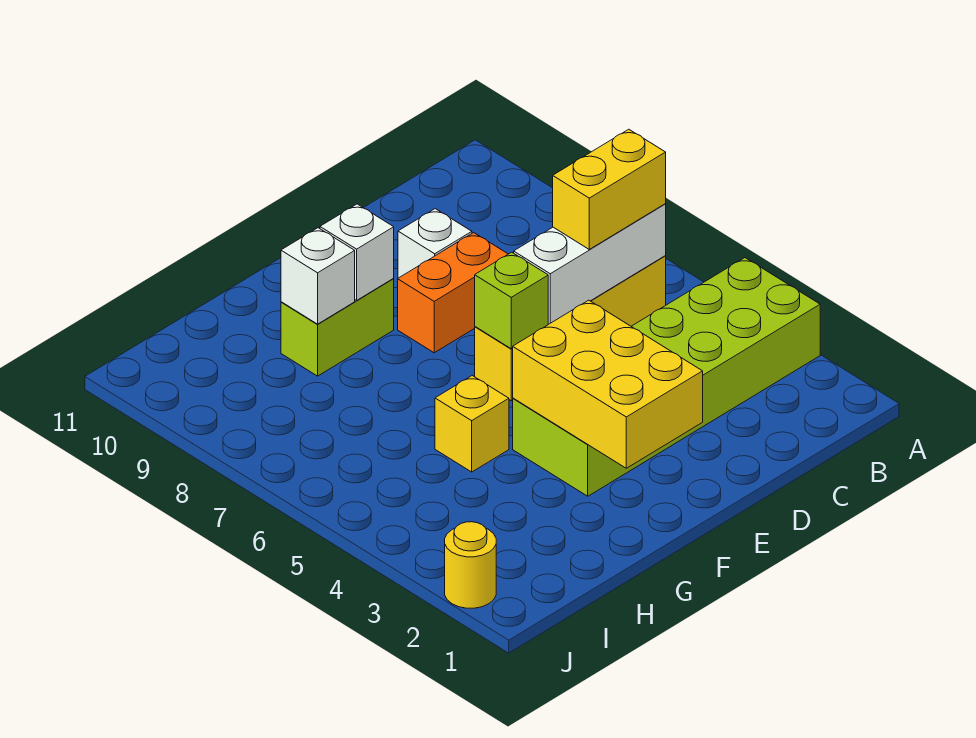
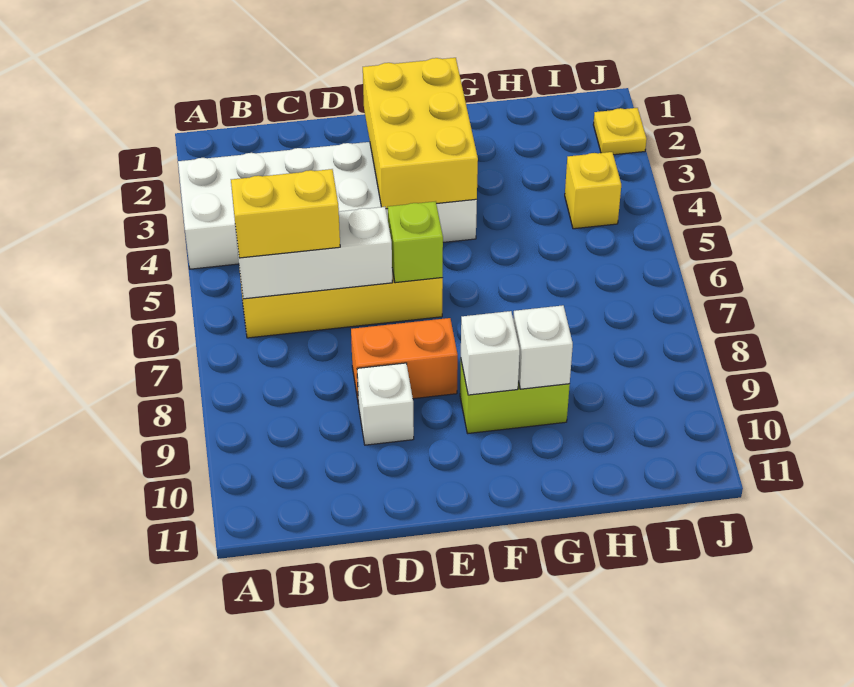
lime 2x6 brick [513,258,820,496] -> white 2x6 brick [178,142,477,269]
yellow 1x1 brick [435,376,509,472] -> yellow 1x1 brick moved to [565,152,621,229]
yellow 1x1 round brick [445,522,496,608] -> yellow 1x1 plate [593,108,647,155]

